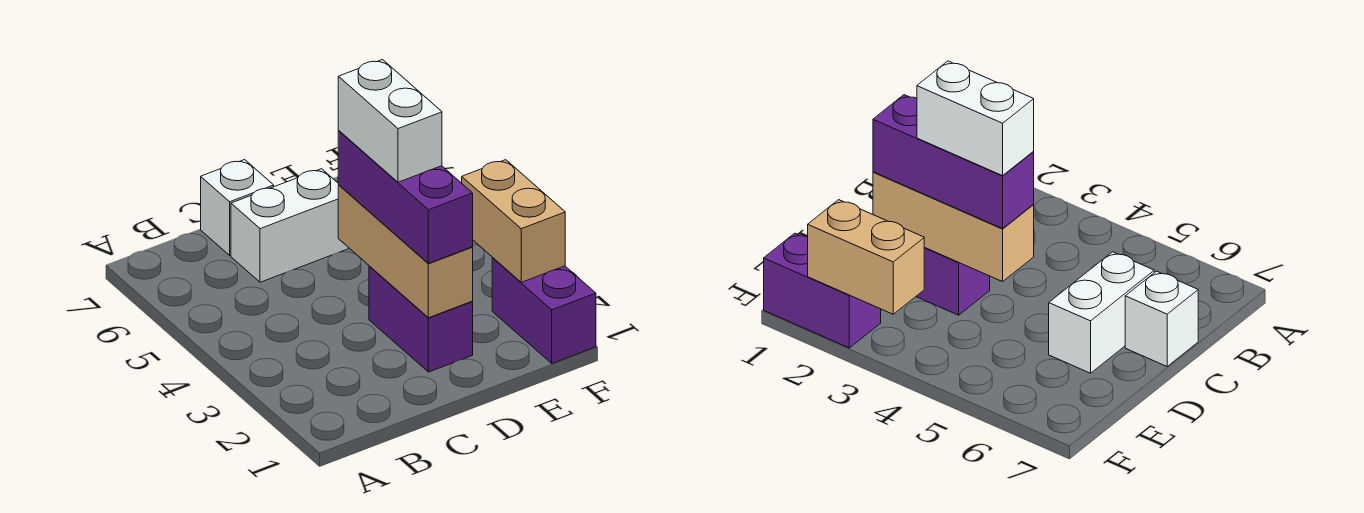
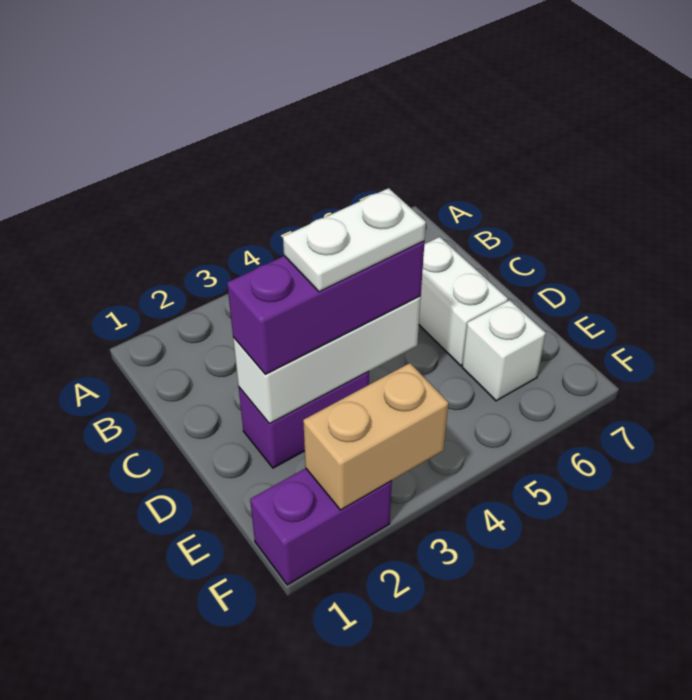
white 1x1 brick [201,160,274,255] -> white 1x1 brick moved to [462,300,546,401]
tan 1x3 brick [338,185,473,318] -> white 1x3 brick [233,296,421,424]
white 1x2 brick [338,60,442,182] -> white 1x2 plate [283,188,426,292]

